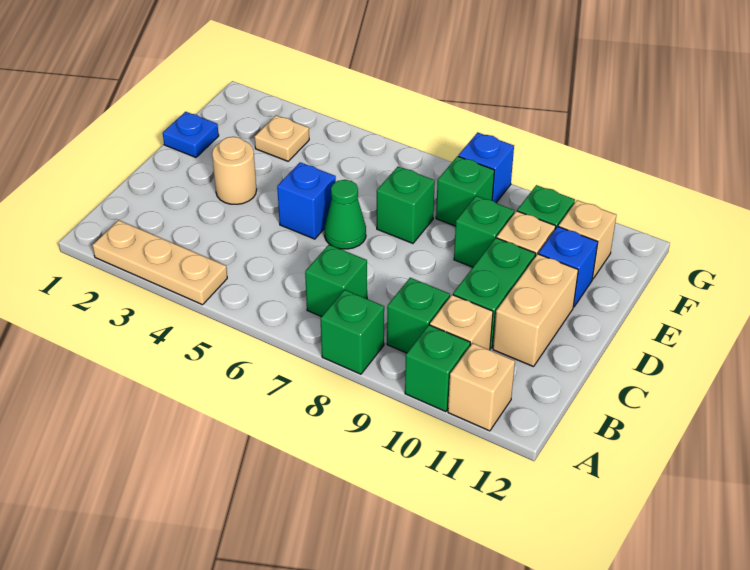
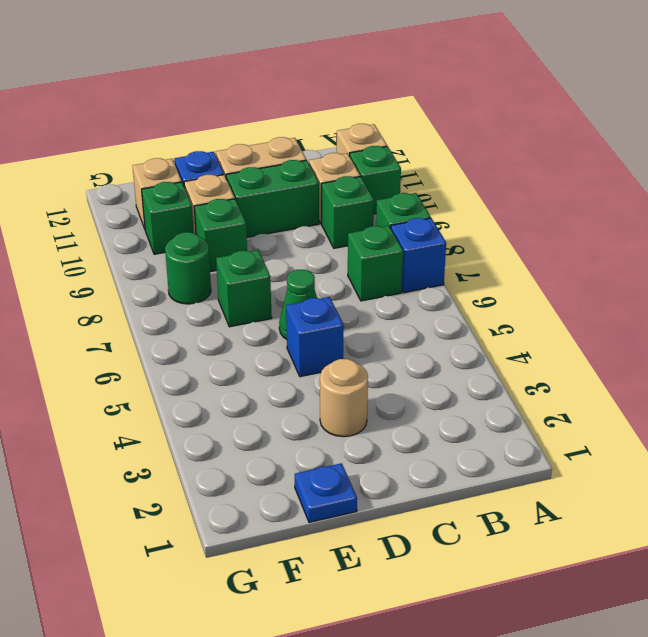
tan 1x3 plate [93,220,227,305] -> none
tan 1x1 plate [254,115,309,161] -> none
green 1x1 brick [436,156,494,226] -> green 1x1 round brick [165,232,211,304]
blue 1x1 brick [458,132,514,203] -> blue 1x1 brick moved to [391,218,446,293]

